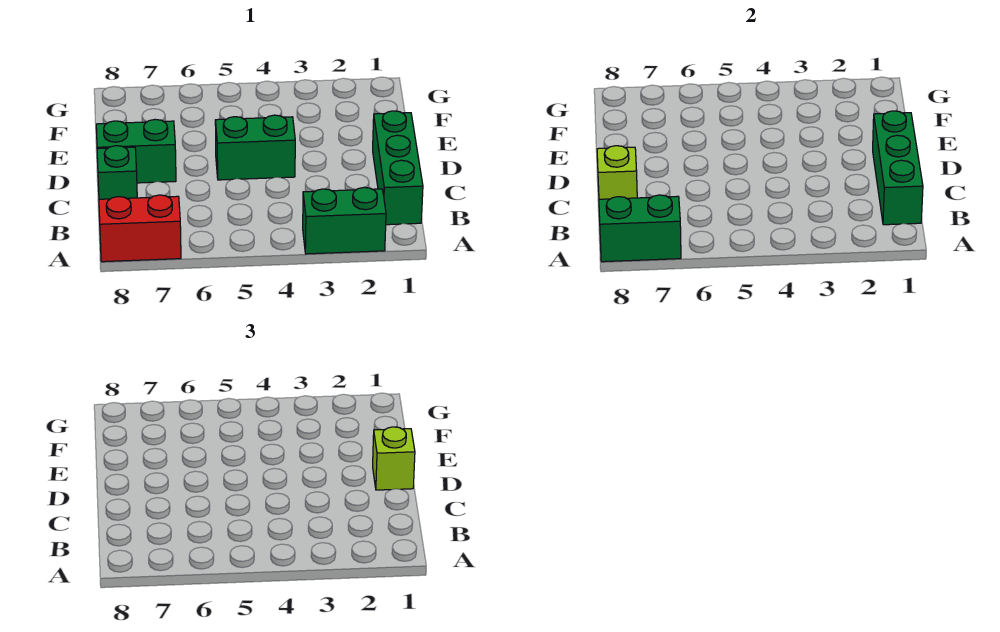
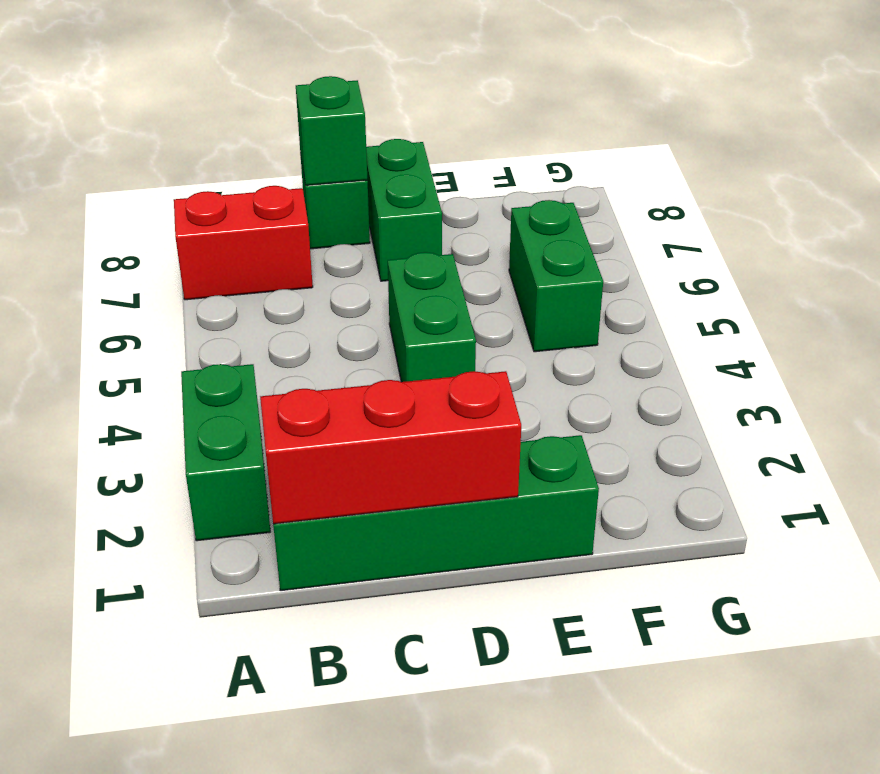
red 1x2 brick [99,195,181,262] -> red 1x2 brick turned to [174,186,313,300]
green 1x2 brick [599,195,681,262] -> green 1x2 brick moved to [509,200,603,352]
green 1x3 brick [373,111,423,225] -> green 1x4 brick [273,435,599,591]
green 1x3 brick [873,111,923,225] -> red 1x3 brick [260,371,521,524]
lime 1x1 brick [597,146,637,199] -> green 1x1 brick [296,76,367,185]
lime 1x1 brick [373,427,415,490] -> none

